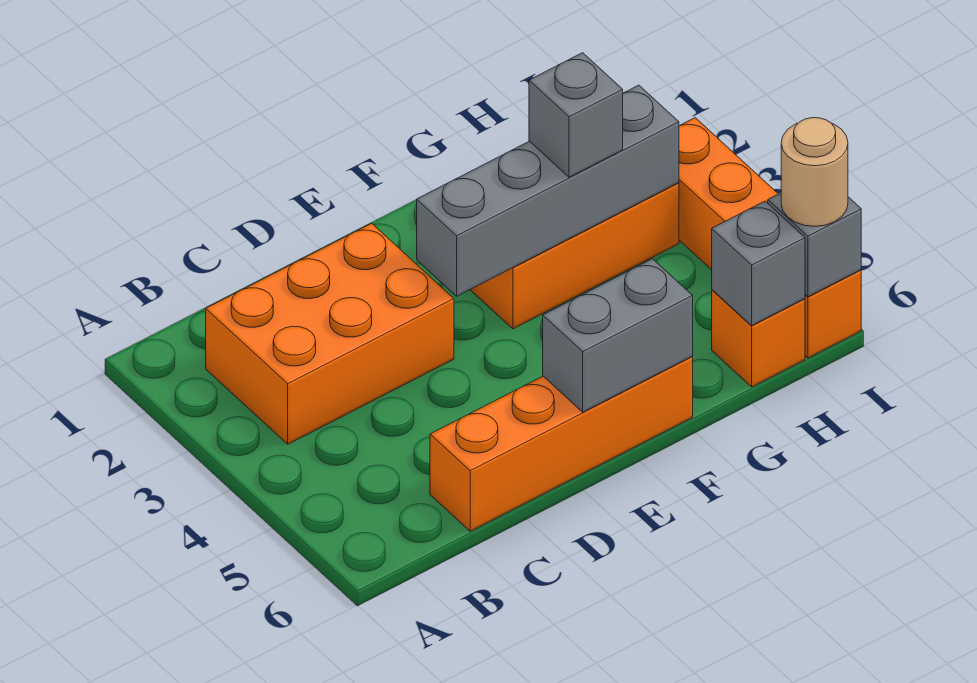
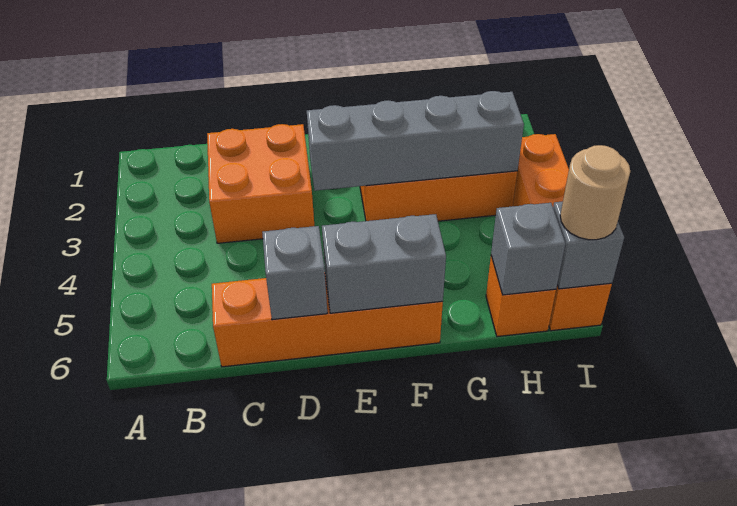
orange 2x3 brick [206,223,454,444] -> orange 2x2 brick [207,124,314,243]
grey 1x1 brick [529,53,623,177] -> grey 1x1 brick moved to [262,226,327,320]

